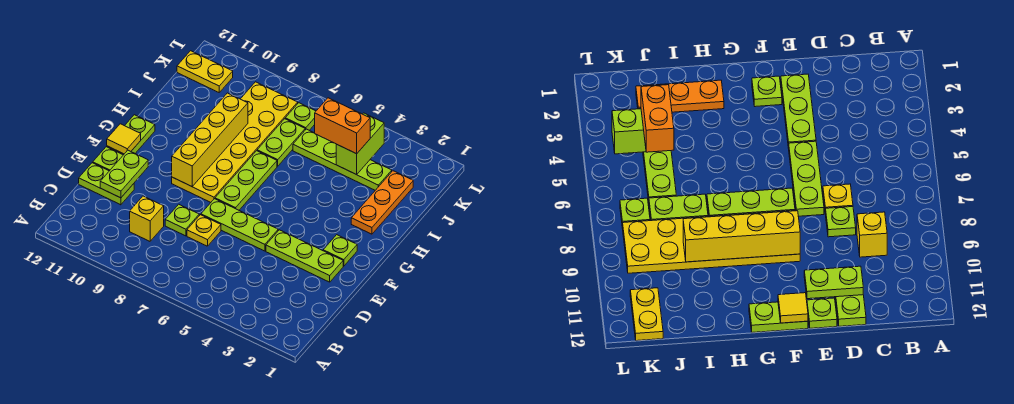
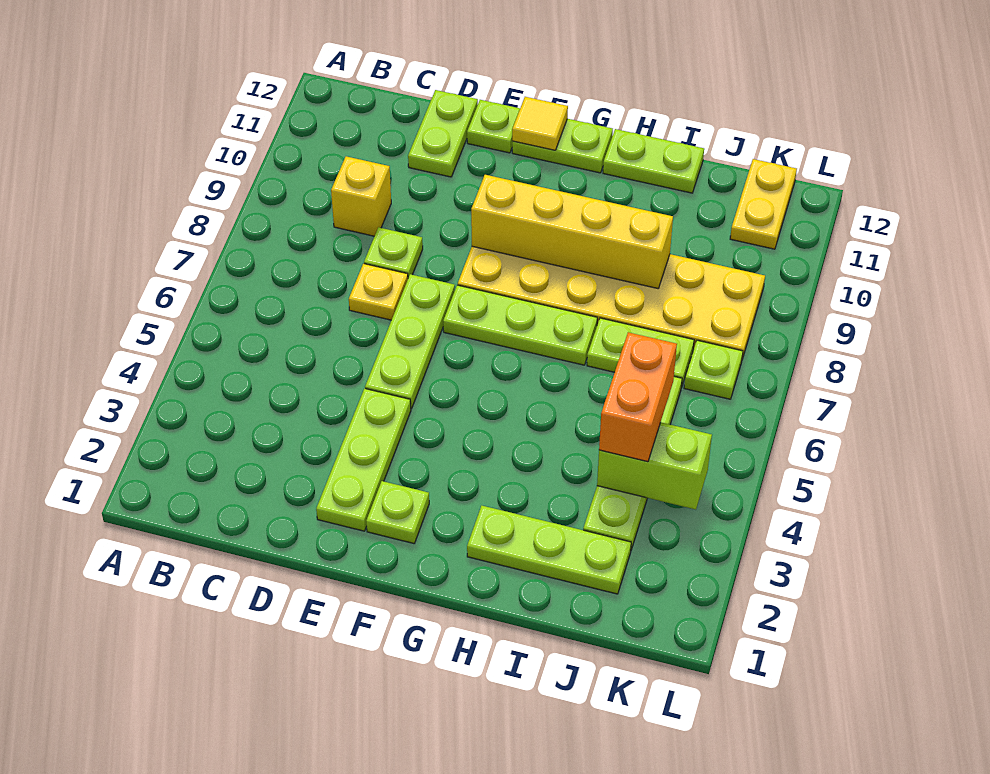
lime 1x2 plate [100,150,148,198] -> lime 1x2 plate moved to [603,129,704,193]
orange 1x3 plate [351,171,413,234] -> lime 1x3 plate [467,506,631,594]

